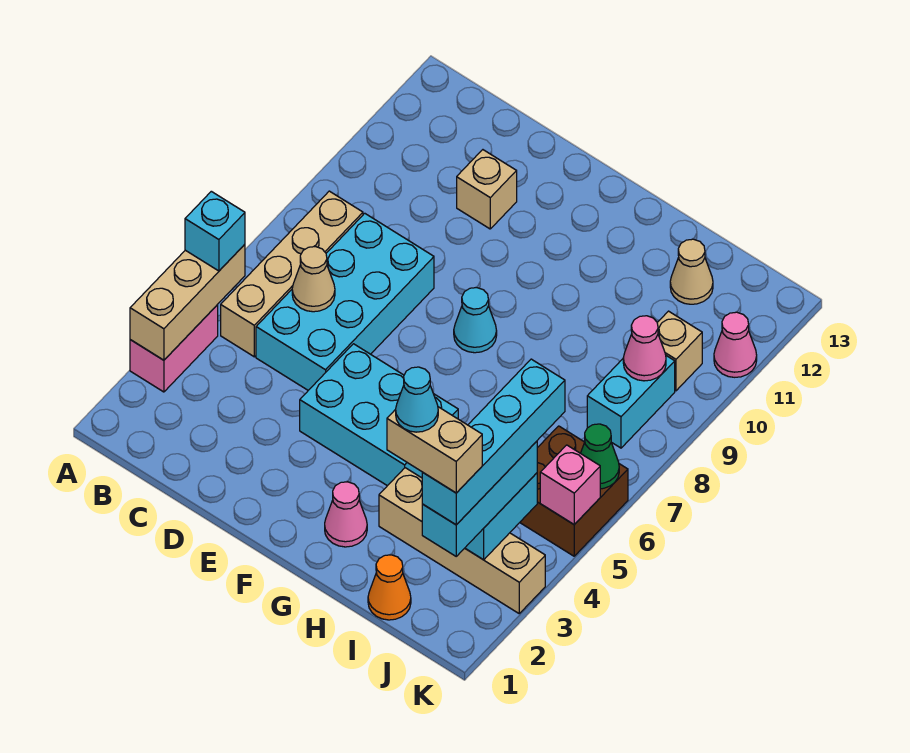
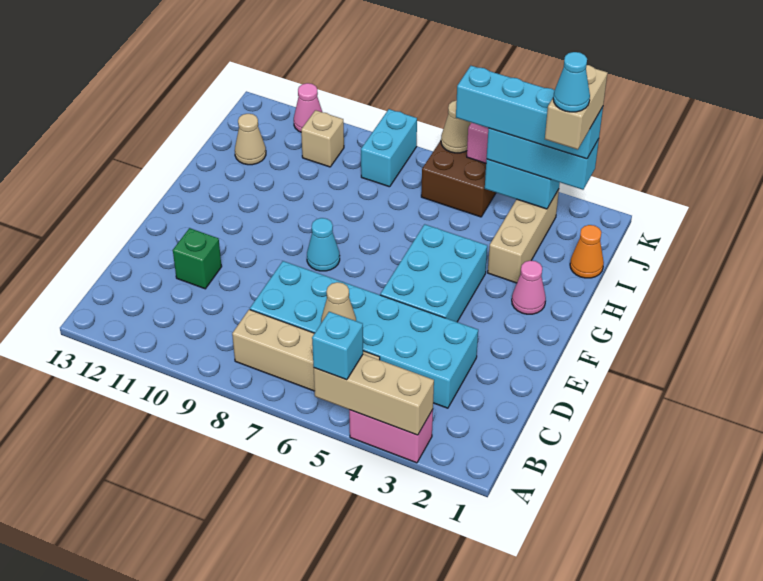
cyan 2x4 brick [256,213,434,390] -> cyan 2x6 brick [250,261,478,408]
tan 1x1 brick [457,150,517,229] -> green 1x1 brick [173,228,222,289]
tan 1x4 brick [379,468,545,613] -> tan 1x3 brick [488,189,559,283]
cyan 1x2 brick [587,356,675,448] -> cyan 1x2 brick turned to [361,109,417,187]
pink 1x1 cone [623,316,666,381] -> none
green 1x1 cone [581,424,619,489] -> tan 1x1 cone [441,100,470,153]

